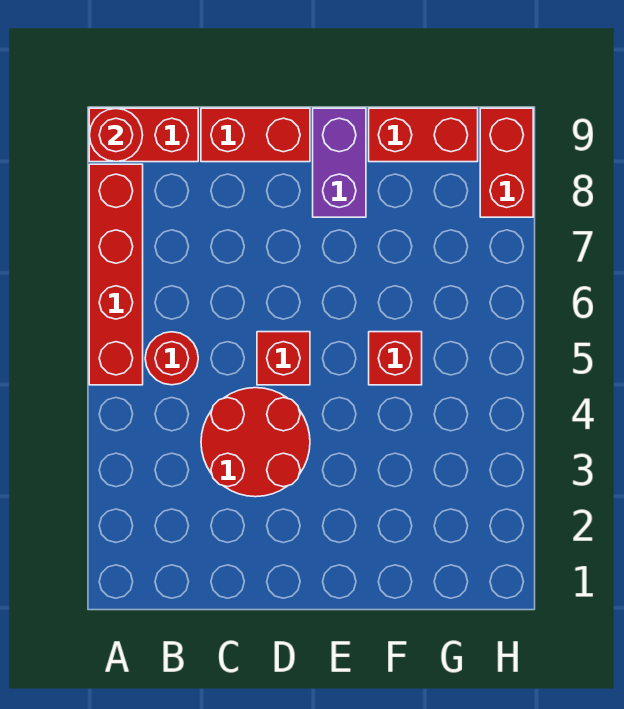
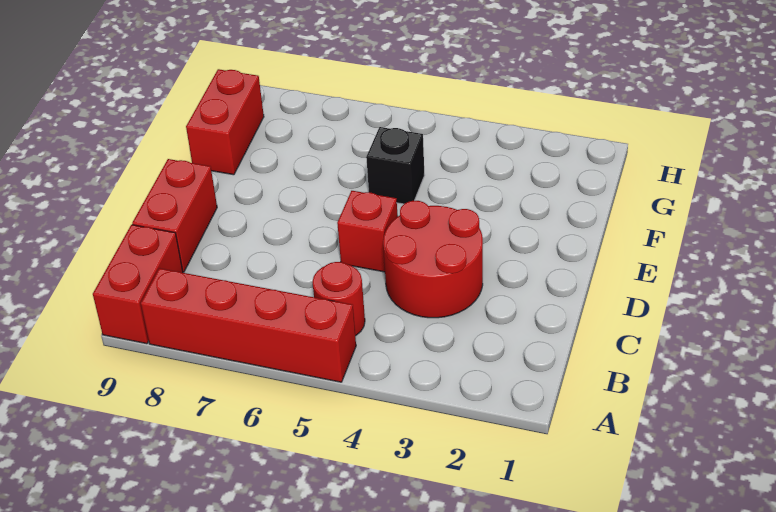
red 1x1 round brick [89,109,143,162] -> none
purple 1x2 brick [313,108,366,217] -> none
red 1x1 brick [369,332,422,385] -> black 1x1 brick [366,127,425,204]
red 1x2 brick [480,108,533,217] -> none

